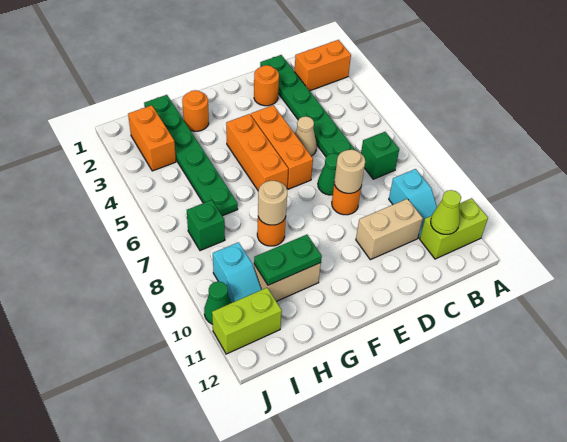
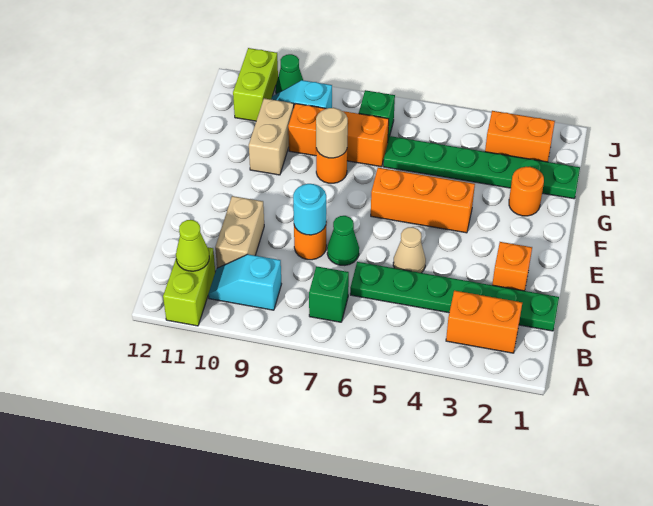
orange 1x2 brick [294,40,351,91] -> orange 1x2 brick turned to [446,291,522,353]
orange 1x1 round brick [254,65,279,106] -> orange 1x1 brick [492,242,532,291]
tan 1x1 round brick [334,150,365,193] -> cyan 1x1 round brick [293,184,326,235]
orange 1x3 brick [251,105,313,189] -> orange 1x3 brick moved to [288,104,389,167]
green 1x2 plate [254,235,322,285] -> none

